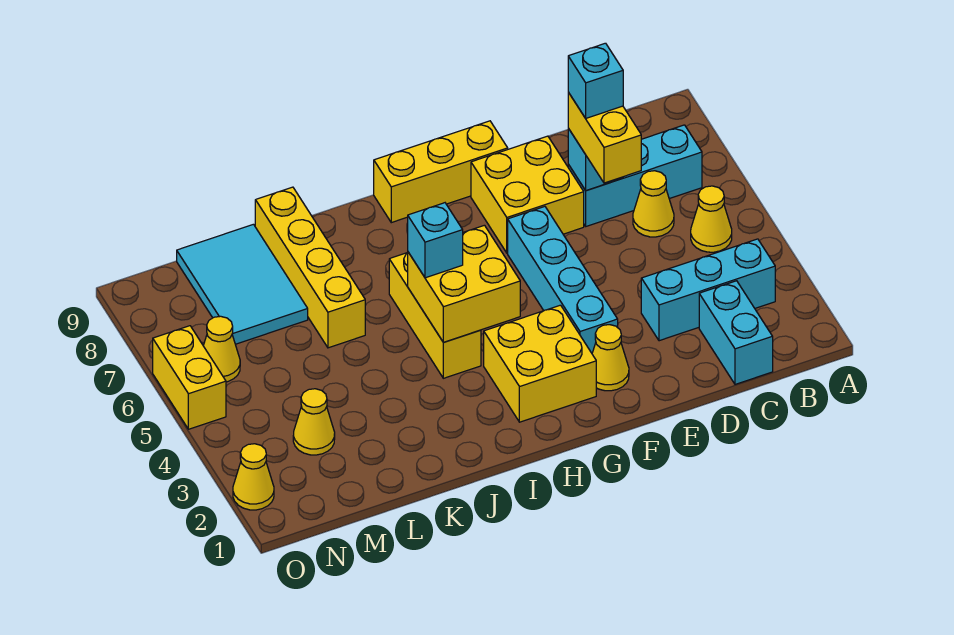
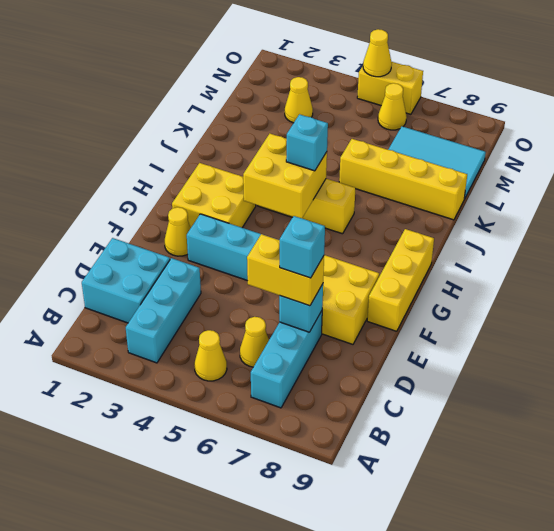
cyan 1x2 brick [699,281,773,384] -> cyan 2x2 brick [82,238,170,323]
yellow 1x1 cone [233,444,274,510] -> yellow 1x1 cone moved to [363,29,392,77]

